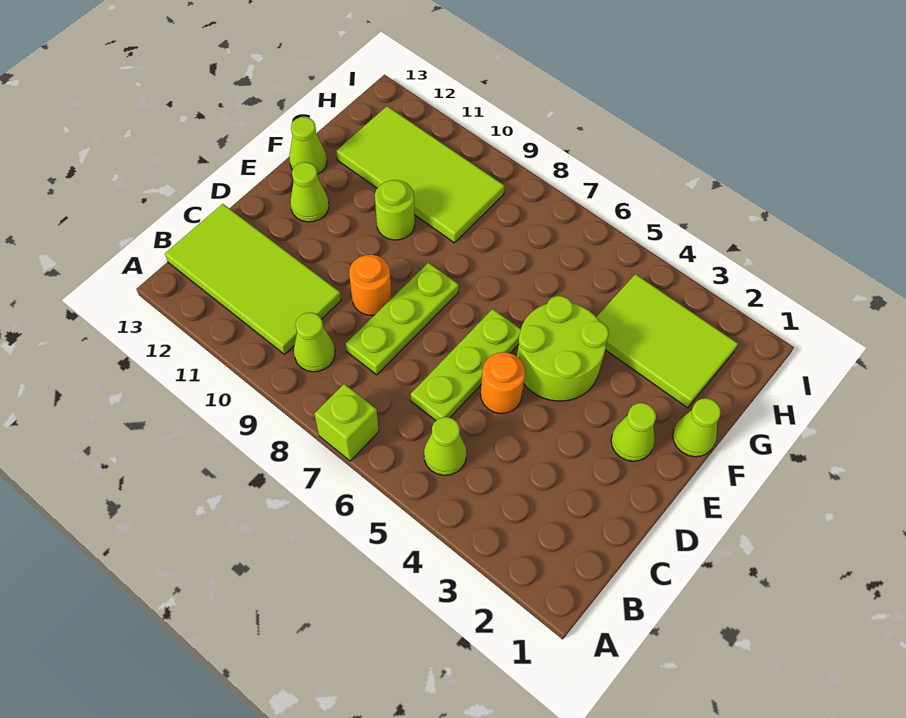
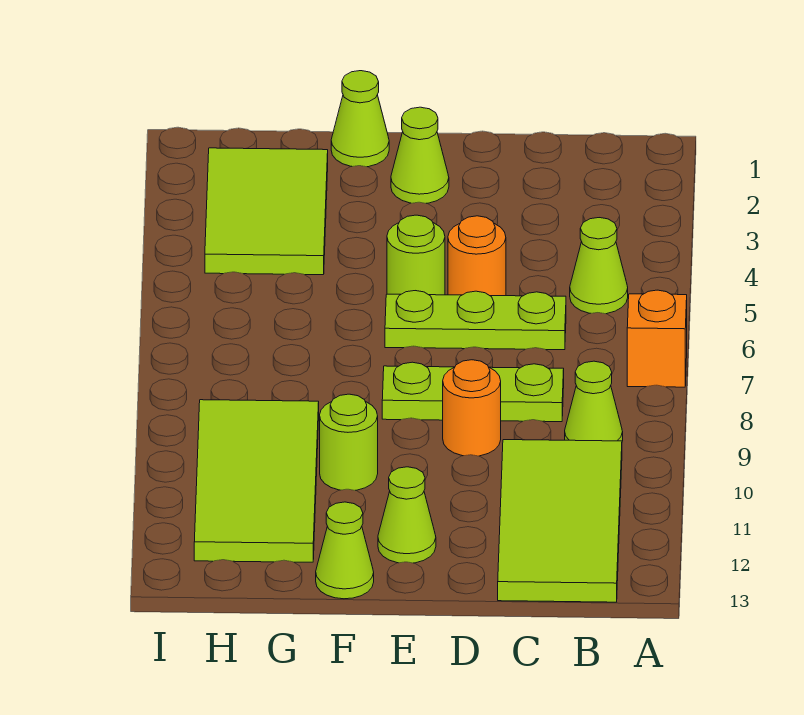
lime 1x1 brick [314,384,379,461] -> orange 1x1 brick [627,290,687,387]
lime 2x2 round brick [517,296,609,401] -> lime 1x1 round brick [387,215,445,295]

